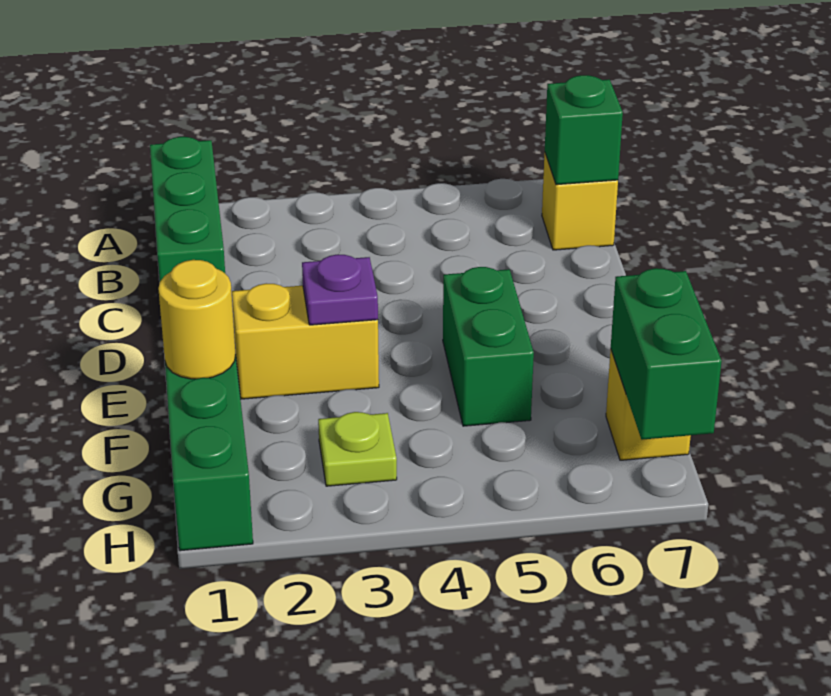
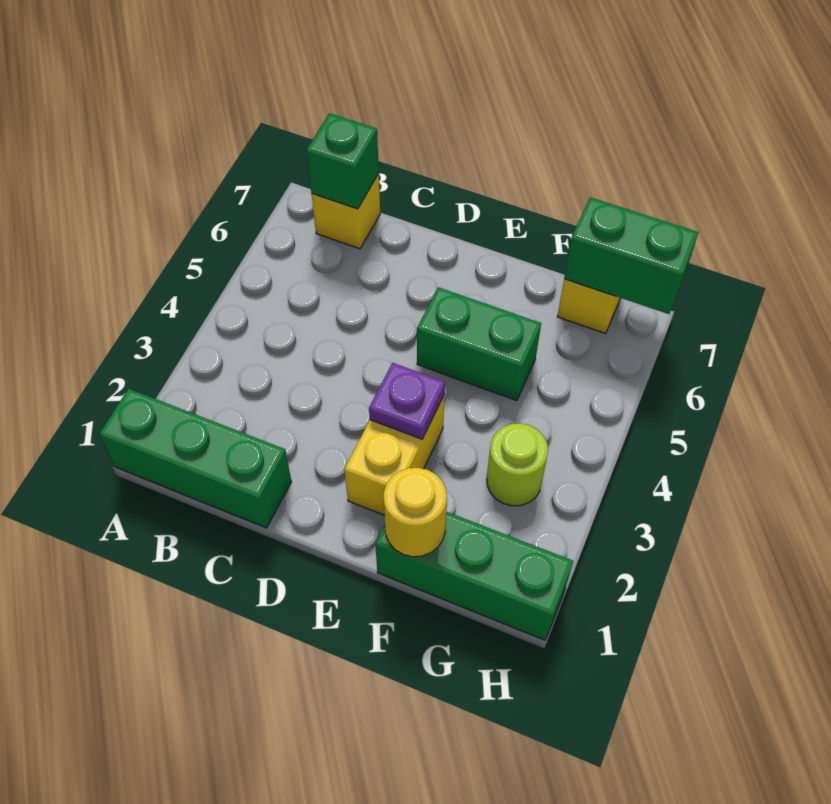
lime 1x1 plate [318,412,397,486] -> lime 1x1 round brick [487,423,548,506]

